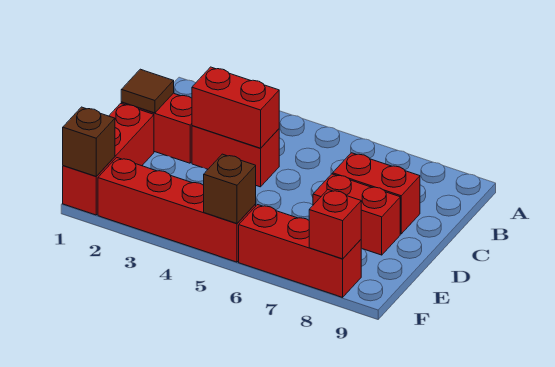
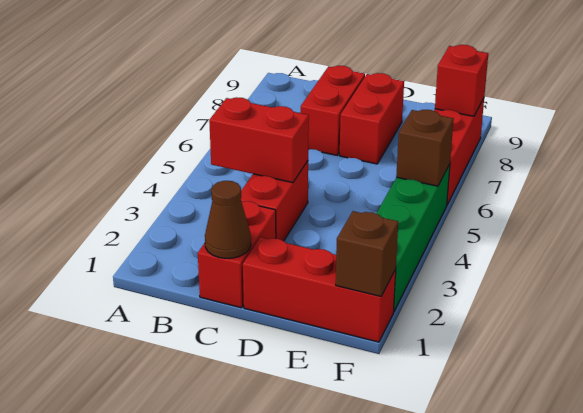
brown 1x1 tile [121,69,174,113] -> brown 1x1 cone [205,181,251,258]
red 1x2 brick [192,67,279,148] -> red 1x2 brick turned to [209,97,309,183]
red 1x4 brick [98,158,256,262] -> green 1x4 brick [376,164,450,312]

